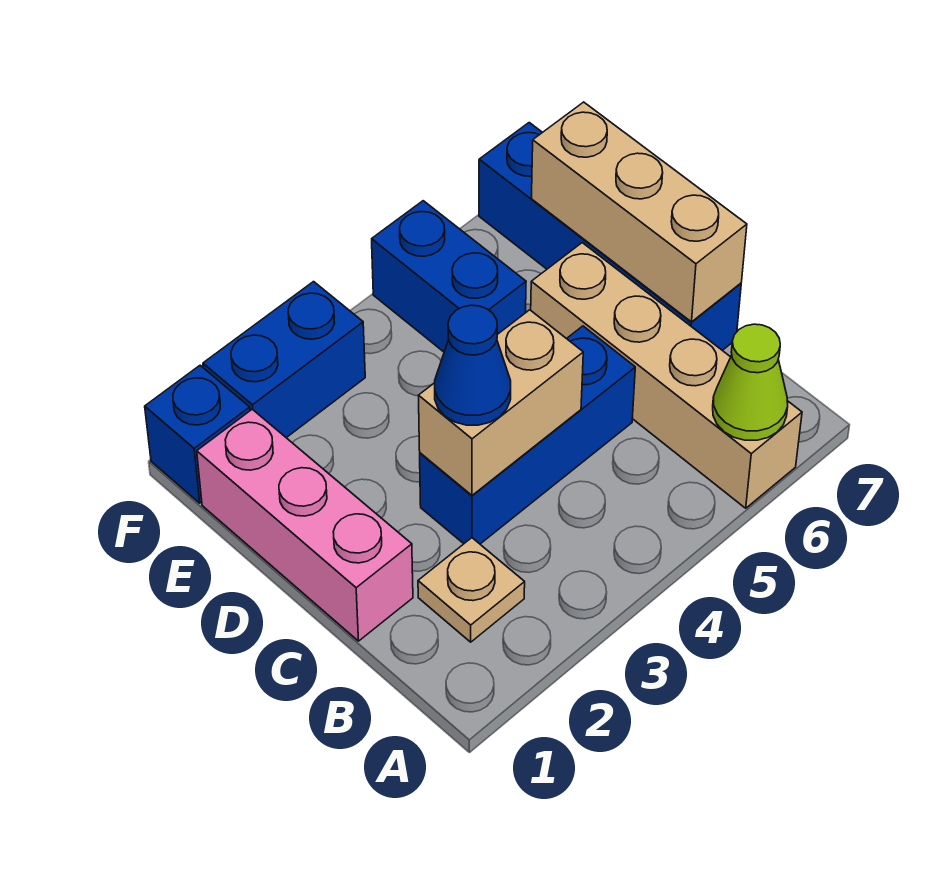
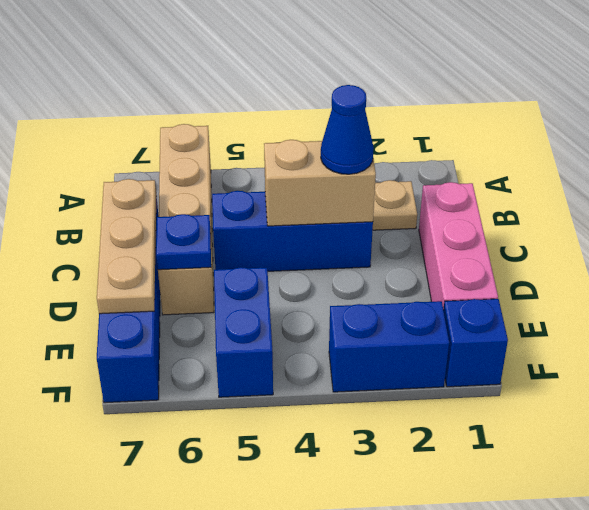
lime 1x1 cone [713,324,788,440] -> none
tan 1x3 brick [532,102,747,322] -> tan 1x3 plate [97,179,157,314]
none -> blue 1x1 plate [156,214,211,270]

